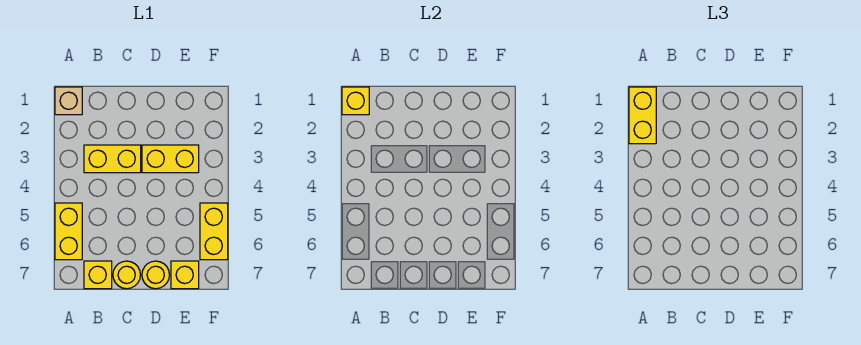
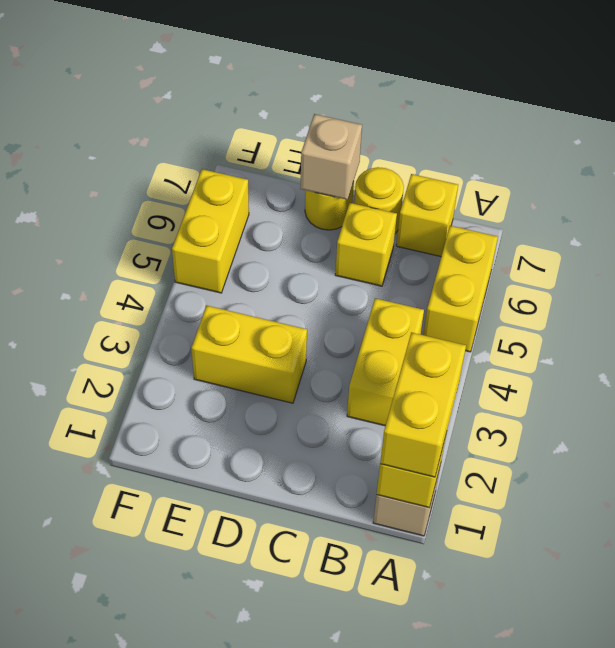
yellow 1x2 brick [84,145,141,173] -> yellow 1x2 brick turned to [347,298,424,426]
none -> tan 1x1 brick [300,114,362,200]
yellow 1x1 brick [171,261,199,289] -> yellow 1x1 brick moved to [335,203,397,286]

